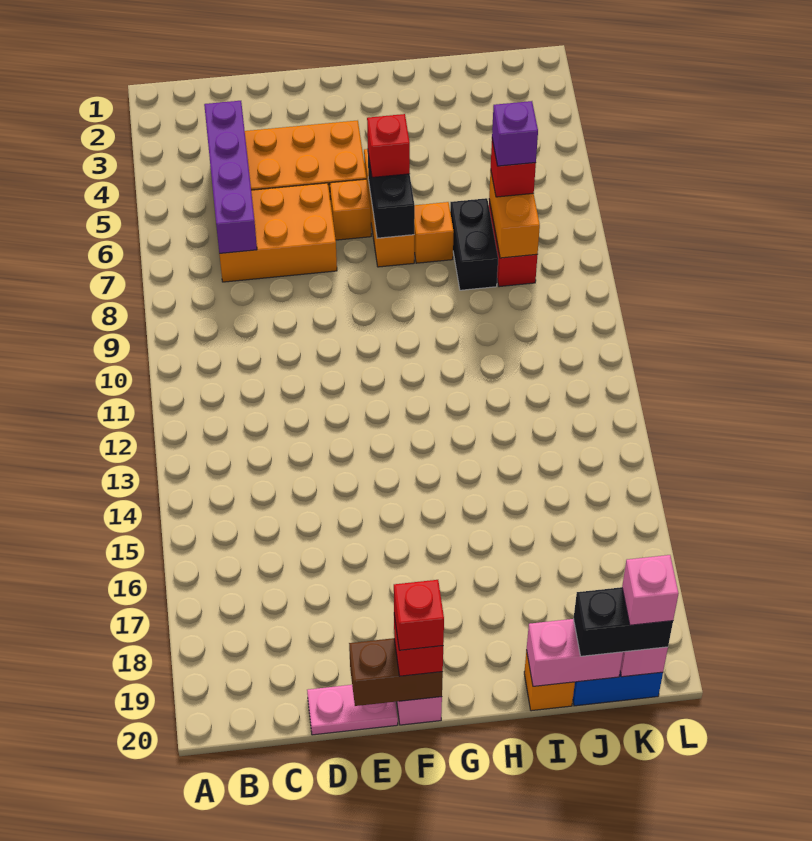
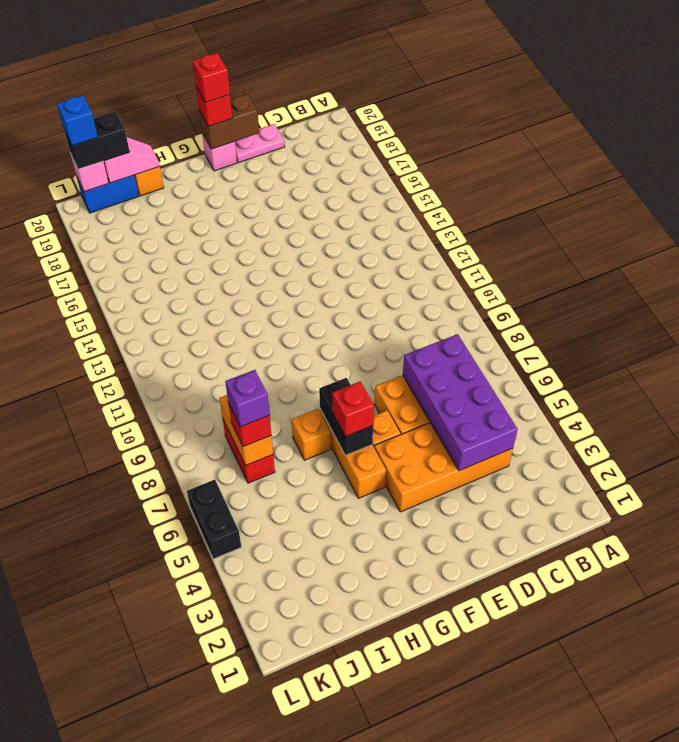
purple 1x4 brick [204,101,257,253] -> purple 2x4 brick [403,334,518,471]
black 1x2 brick [450,198,498,290] -> black 1x2 brick moved to [187,480,241,559]
pink 1x2 brick [527,619,623,686] -> pink 1x2 slope [104,137,160,183]
pink 1x1 brick [622,555,679,625] -> blue 1x1 brick [57,95,98,146]

